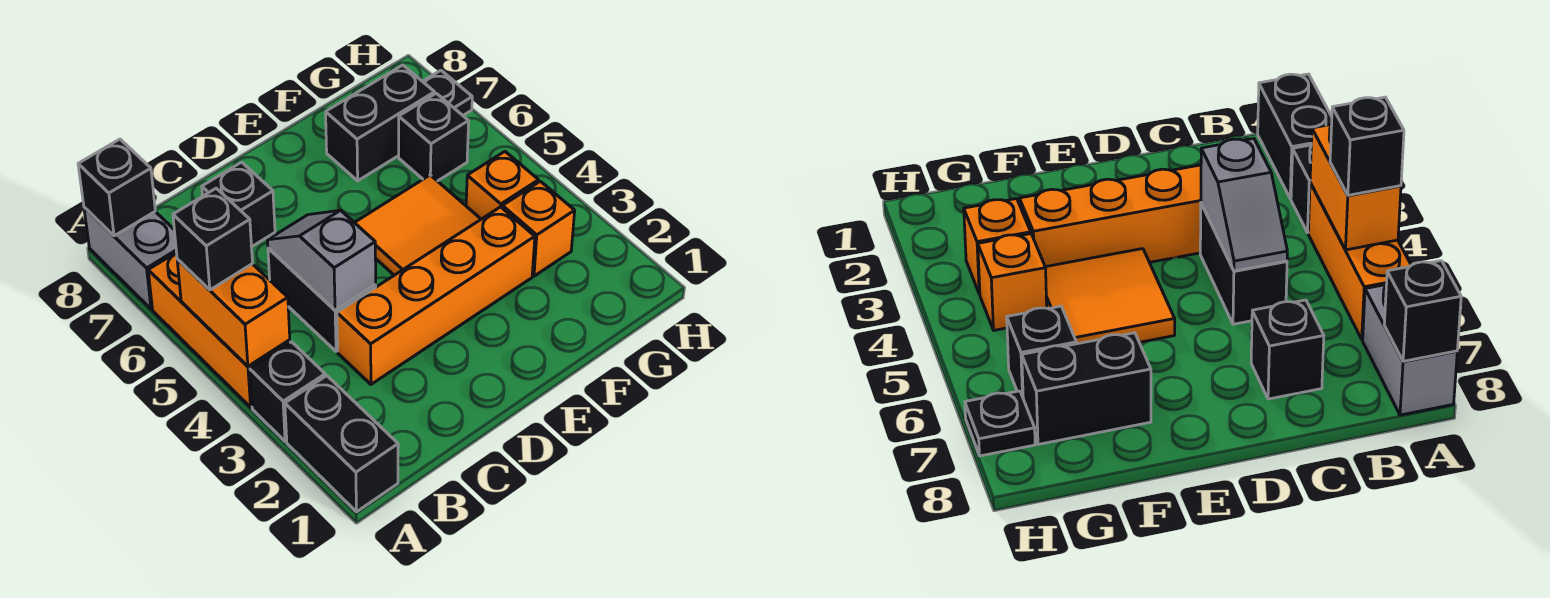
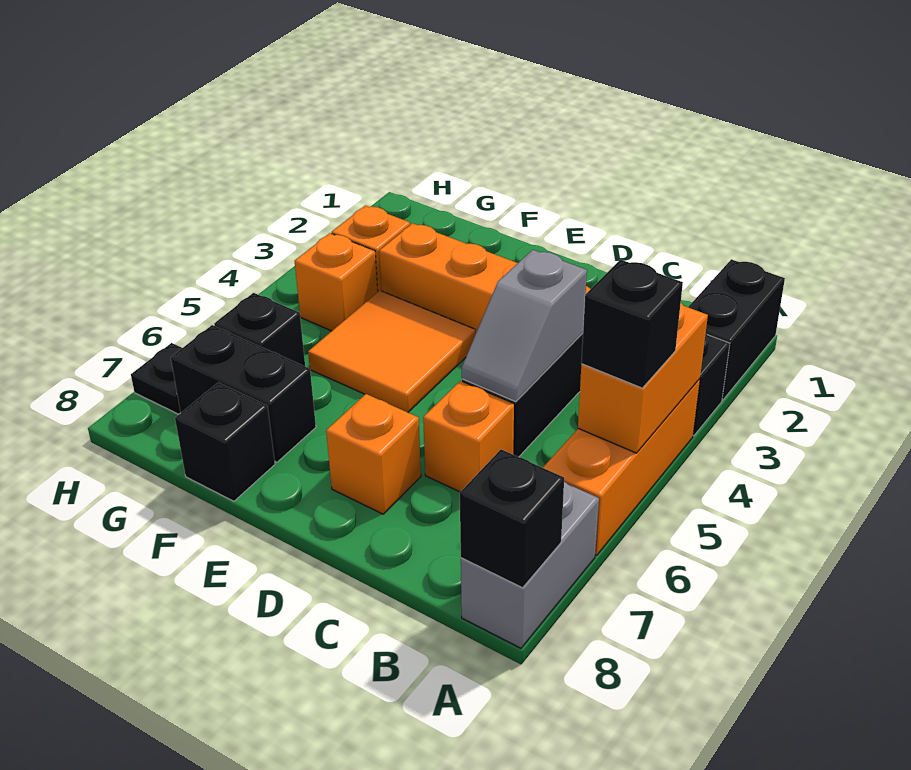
none -> orange 1x1 brick [423,381,514,492]
black 1x1 brick [202,162,275,247] -> black 1x1 brick moved to [175,382,275,501]
none -> orange 1x1 brick [326,394,421,514]

